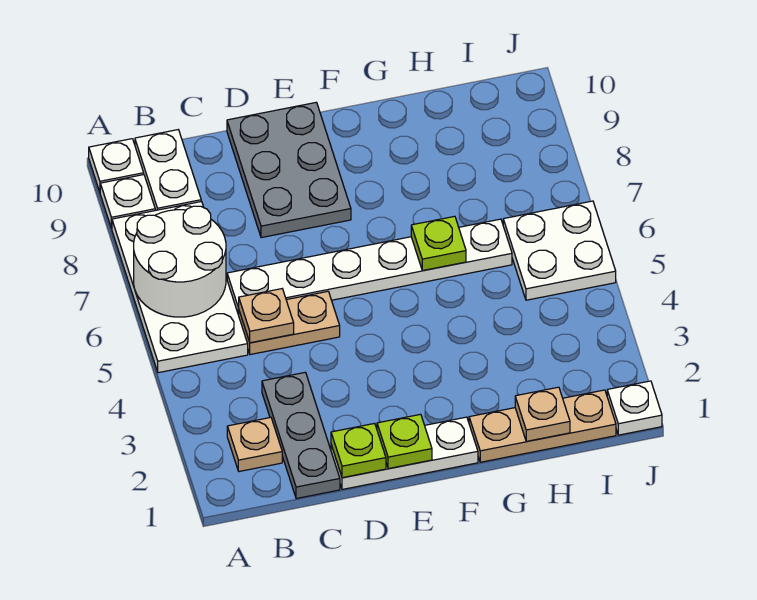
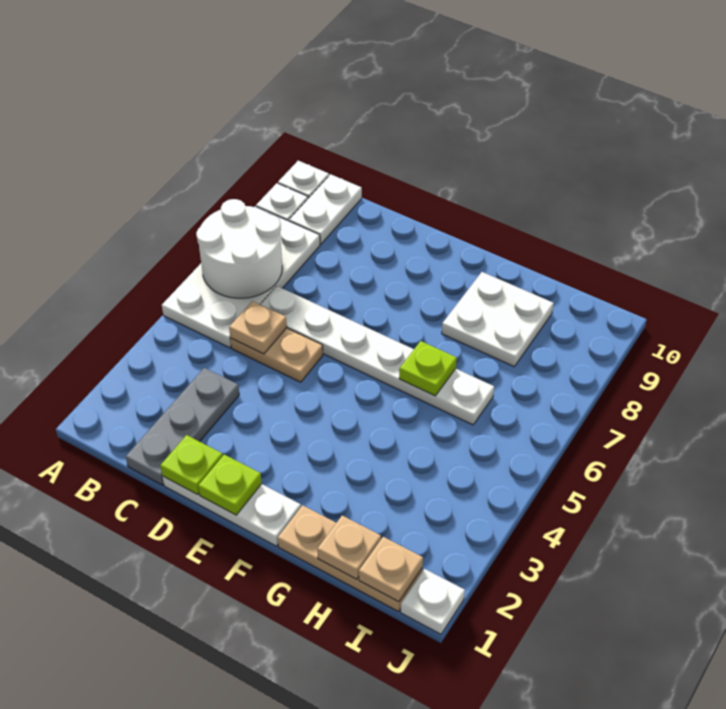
tan 1x1 plate [227,417,282,471] -> tan 1x1 plate moved to [359,537,423,602]
grey 2x3 plate [227,102,351,238] -> none
white 2x2 plate [503,201,616,300] -> white 2x2 plate moved to [442,272,554,366]

